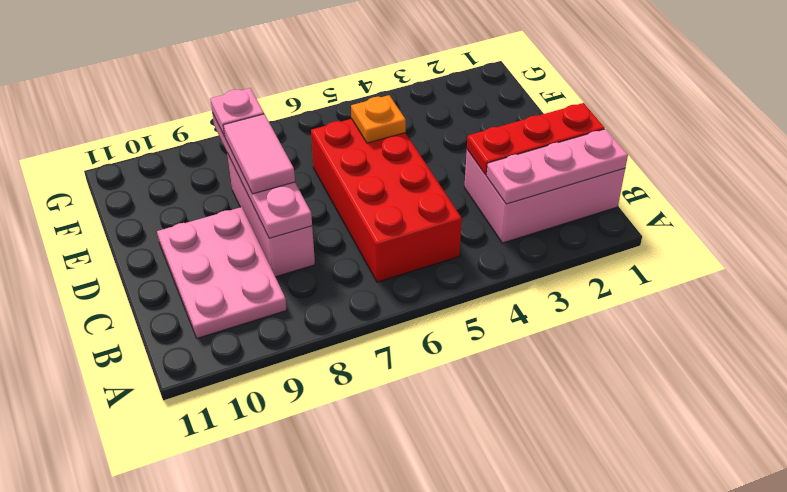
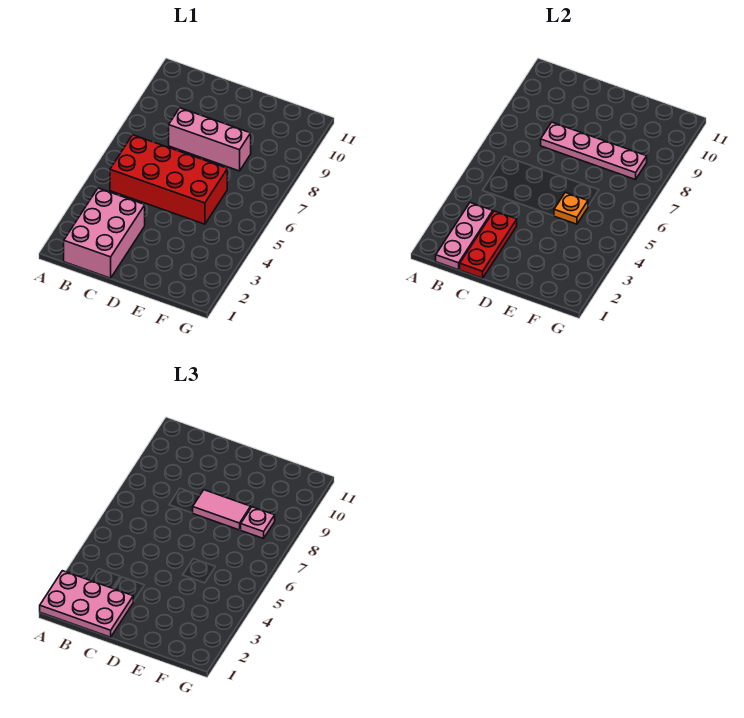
pink 2x3 plate [157,207,287,338] -> pink 2x3 plate moved to [40,571,133,637]

